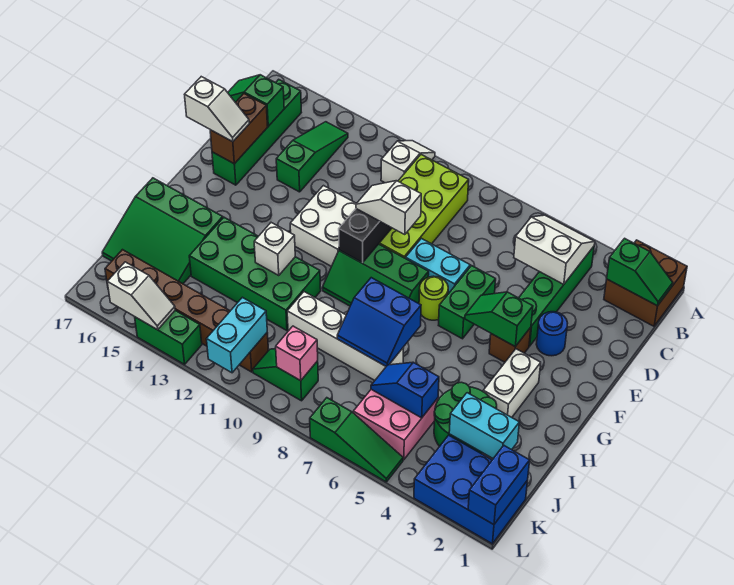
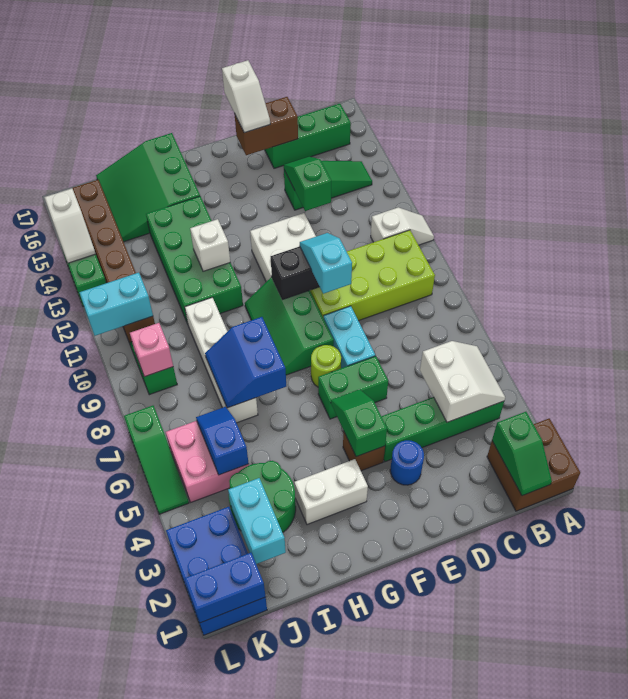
green 1x4 brick [212,79,301,185] -> green 1x3 brick [265,104,351,168]
green 1x2 slope [228,75,284,126] -> green 1x2 slope moved to [284,157,331,211]
white 1x2 slope [356,181,421,235] -> cyan 1x2 slope [300,233,352,294]

